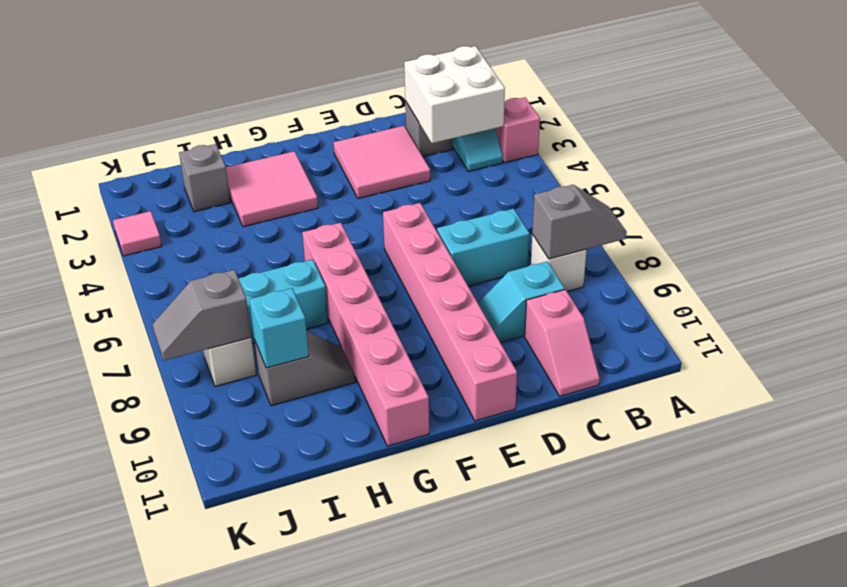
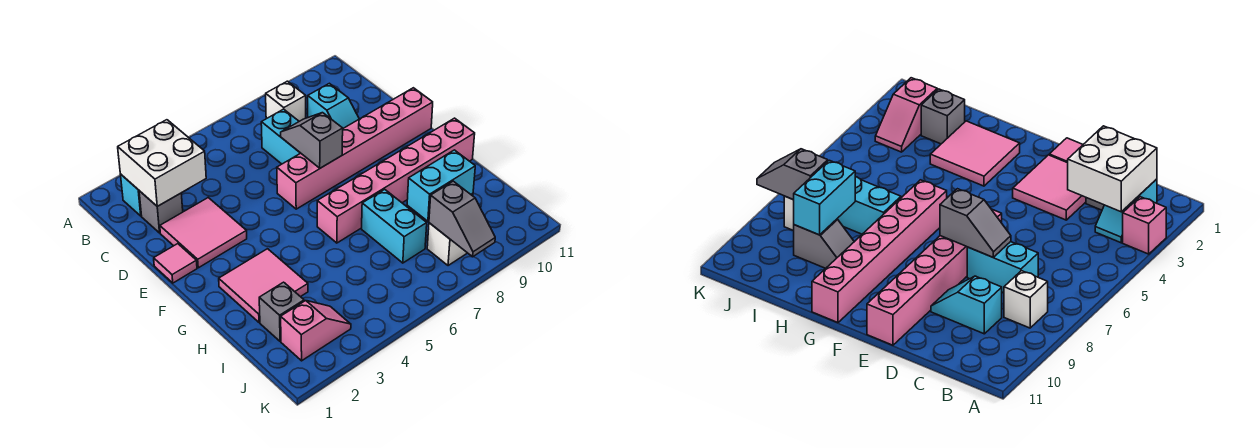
grey 1x2 slope [532,185,627,259] -> grey 1x2 slope moved to [281,113,343,168]
pink 1x2 slope [525,290,600,396] -> pink 1x2 slope moved to [281,301,351,361]
cyan 1x1 brick [249,288,309,368] -> cyan 1x2 brick [407,150,475,221]
pink 1x1 tile [113,211,162,256] -> pink 1x1 tile moved to [154,244,197,283]

